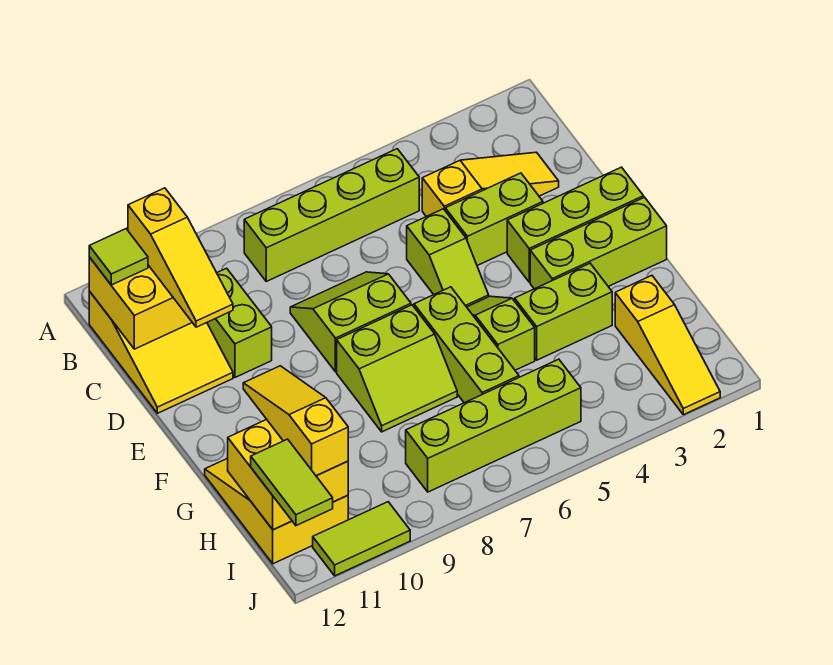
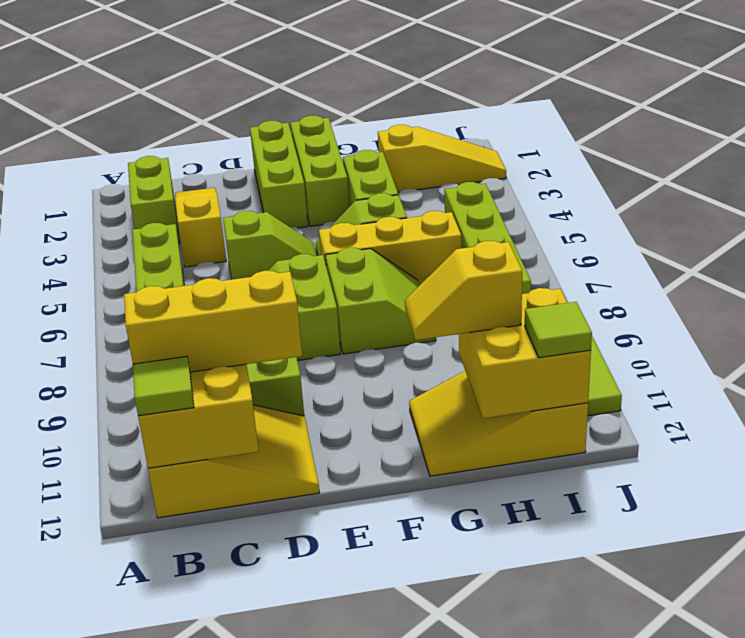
yellow 1x3 slope [128,188,233,327] -> yellow 1x3 brick [124,271,302,372]
lime 1x2 brick [445,173,543,266] -> lime 1x2 brick moved to [128,156,179,243]
lime 1x3 brick [414,287,519,403] -> yellow 1x3 brick [319,211,462,286]
yellow 1x3 slope [243,366,348,476] -> yellow 1x2 slope [405,241,522,340]
lime 1x2 tile [251,439,333,526] -> lime 1x1 tile [525,302,592,358]

